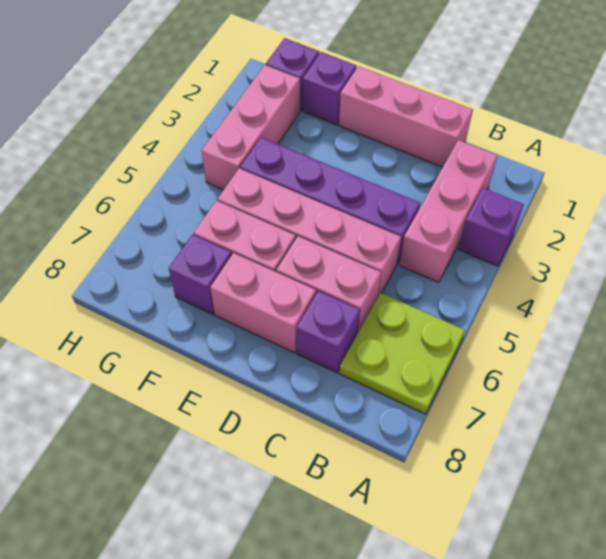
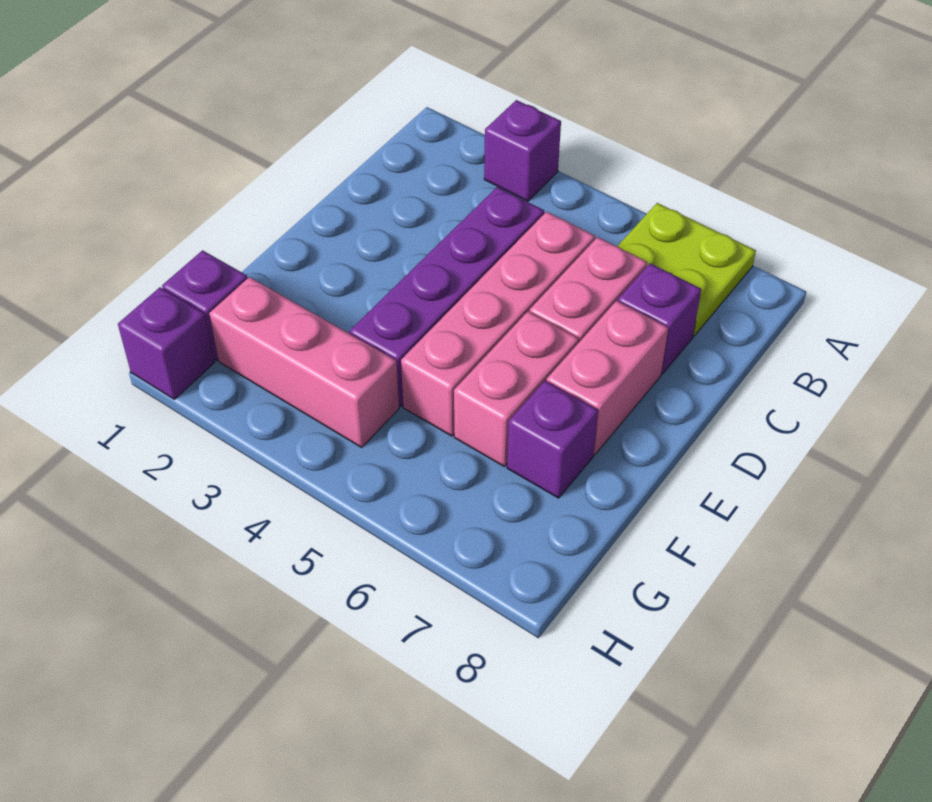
pink 1x3 brick [399,140,497,283] -> none
pink 1x3 brick [339,66,473,167] -> none
purple 1x1 brick [303,52,356,125] -> purple 1x1 brick moved to [118,287,215,399]

